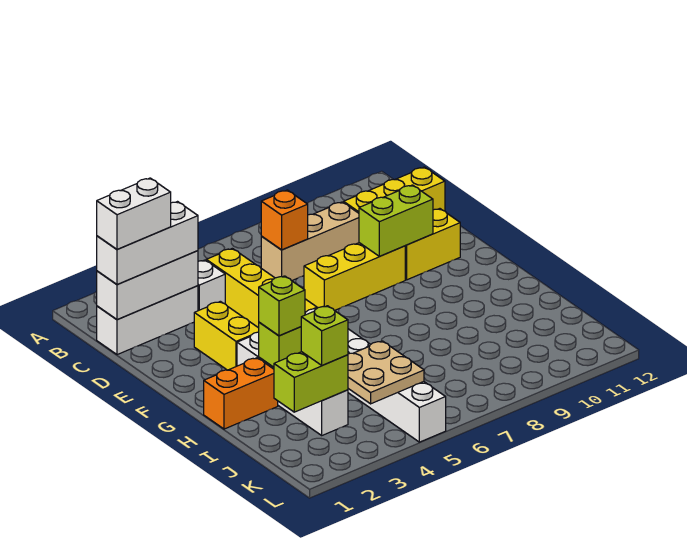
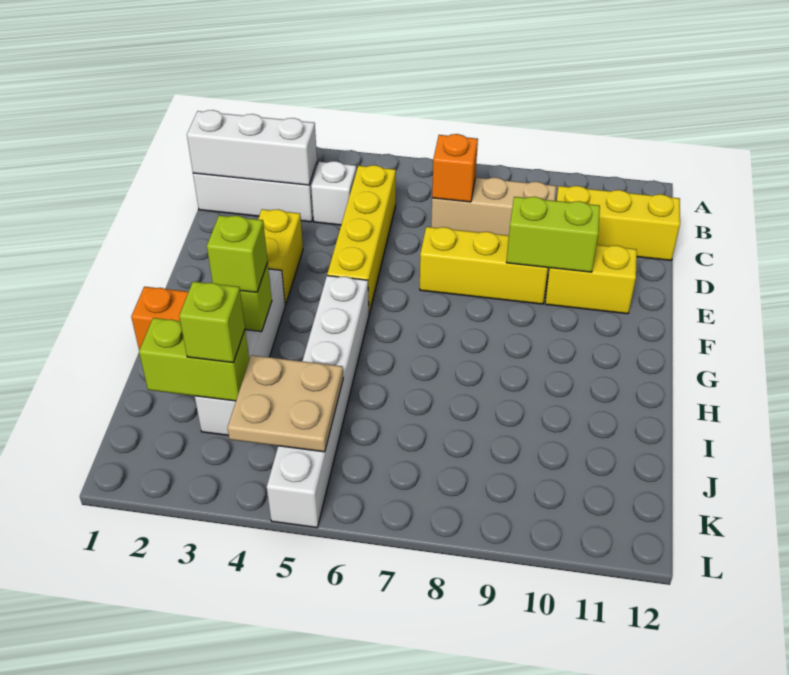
white 1x3 brick [97,202,198,285] -> none
white 1x2 brick [97,178,171,250] -> none

